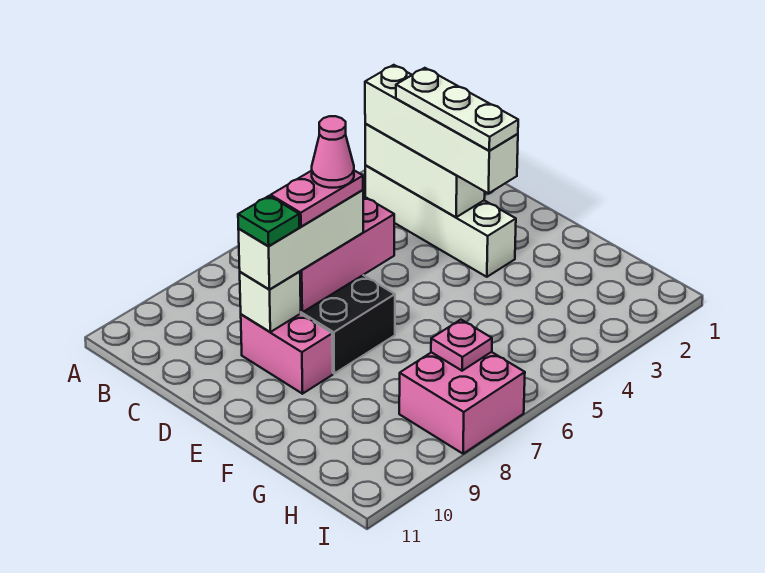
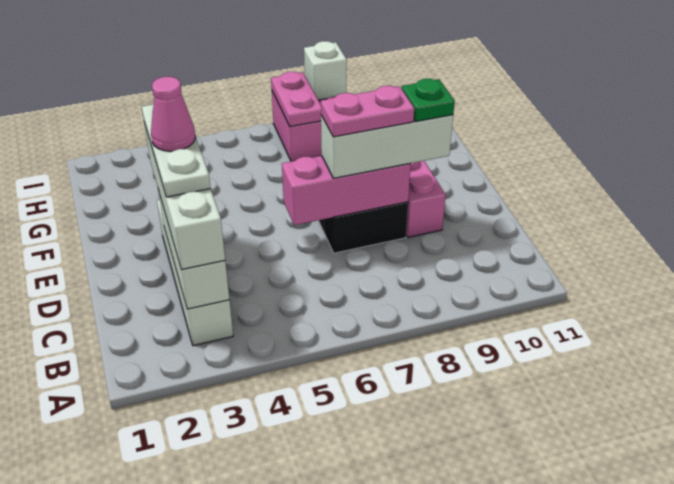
pink 1x1 cone [312,116,354,188] -> pink 1x1 cone moved to [151,77,195,151]
white 1x1 brick [240,271,301,332] -> white 1x1 brick moved to [304,41,347,100]
pink 1x1 plate [431,320,492,371] -> pink 1x2 plate [271,72,321,127]

